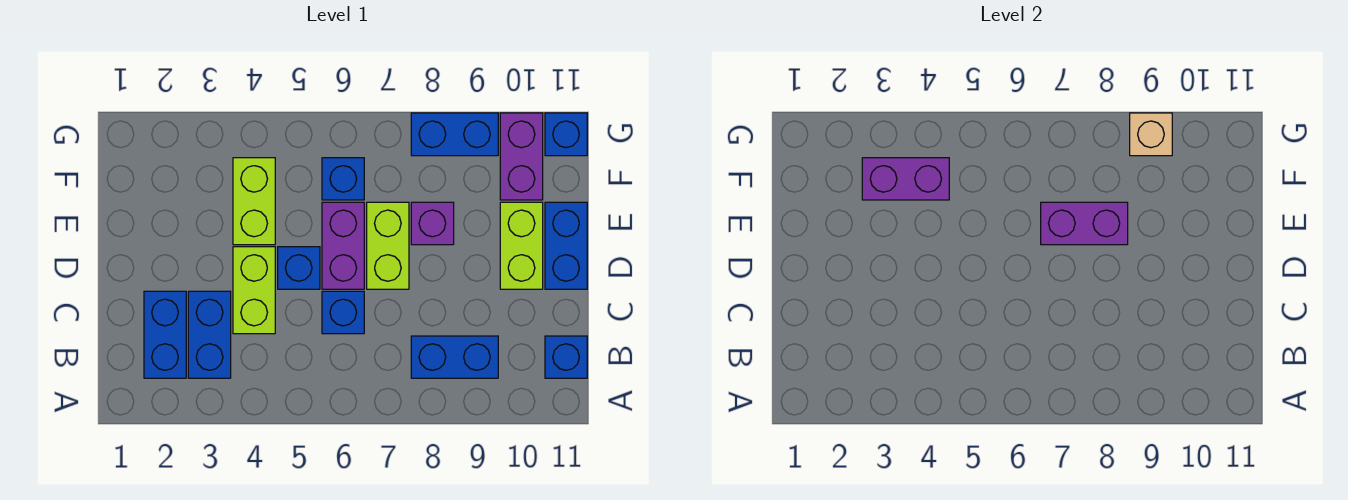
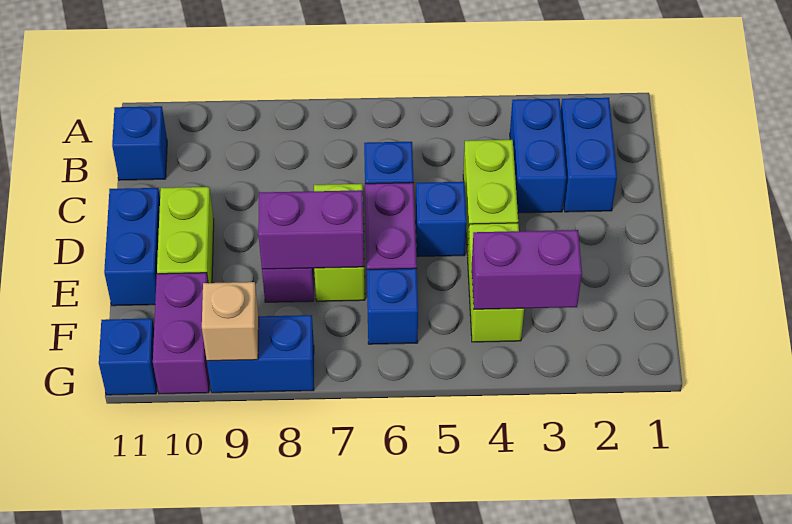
blue 1x2 brick [411,336,498,378] -> none

